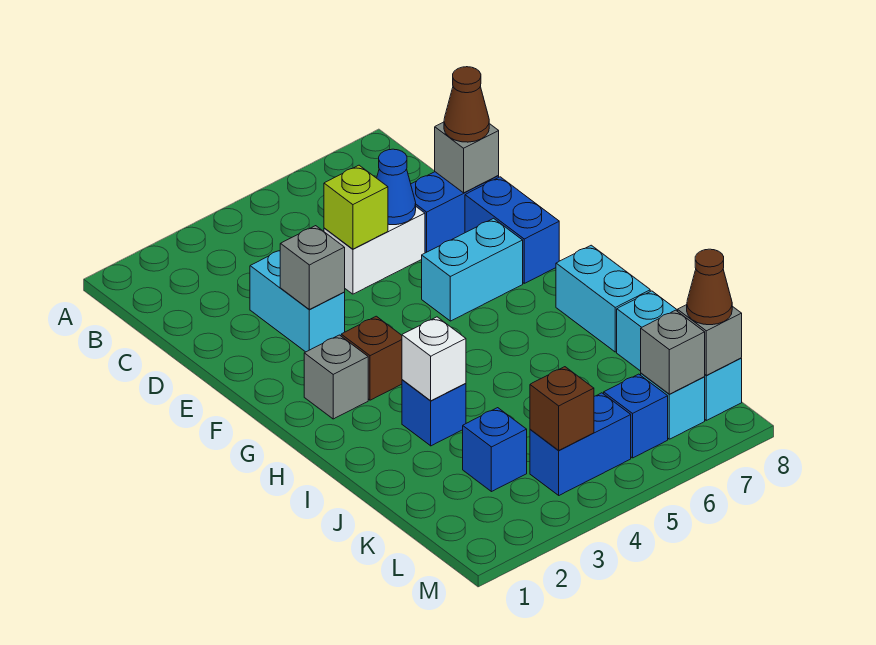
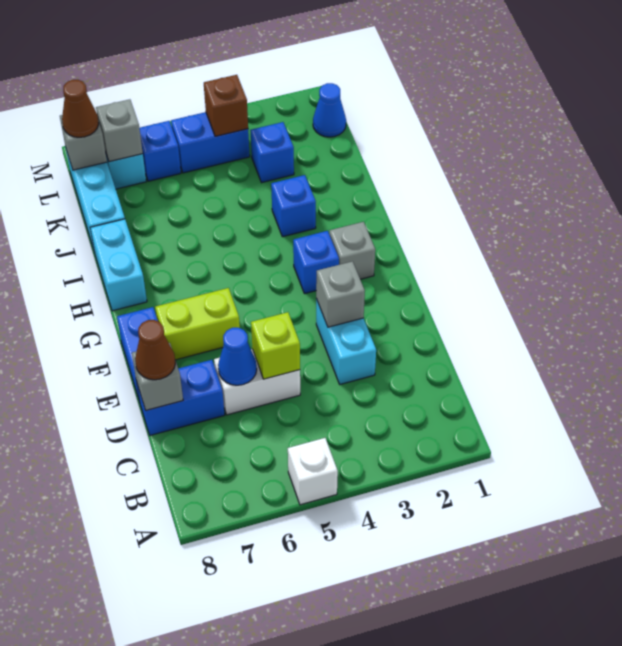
cyan 1x2 brick [422,218,523,321] -> lime 1x2 brick [155,288,240,360]
brown 1x1 brick [341,316,402,400] -> blue 1x1 brick [293,231,339,294]
white 1x1 brick [402,317,466,401] -> white 1x1 brick moved to [288,438,338,505]
none -> blue 1x1 cone [313,83,346,137]

